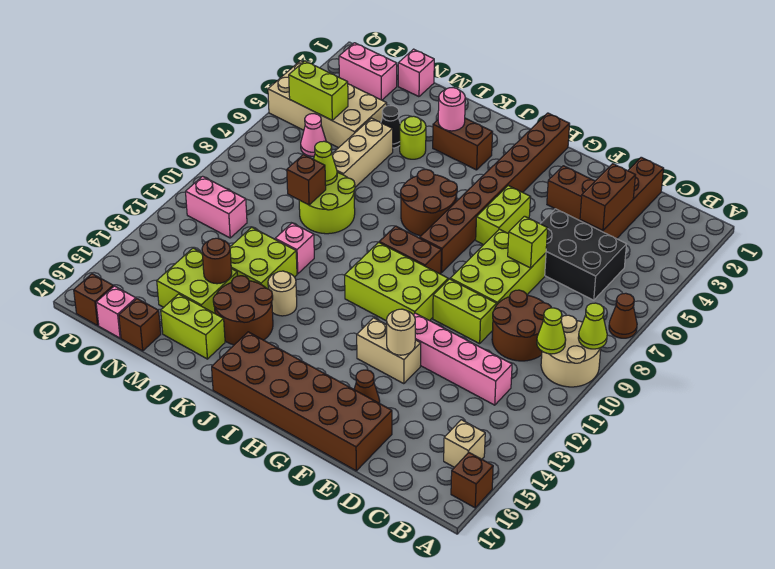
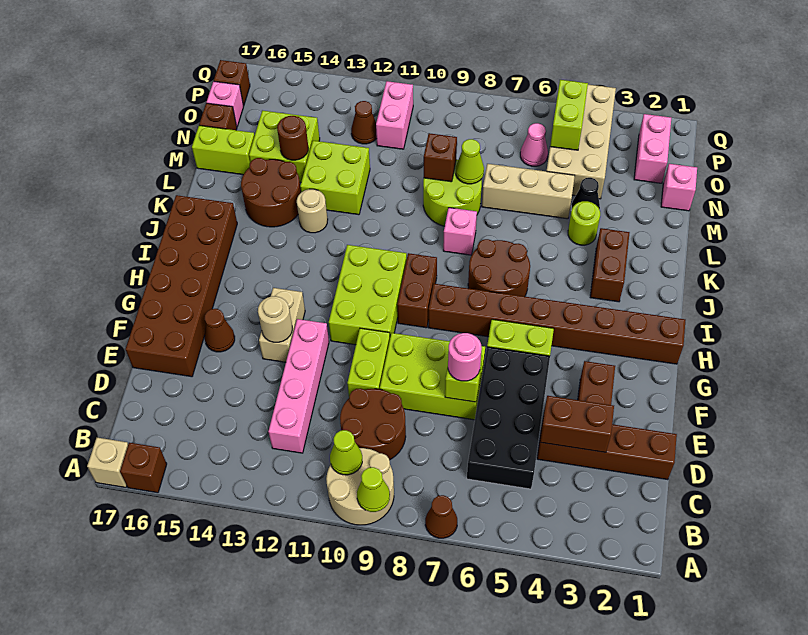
tan 1x1 brick [444,420,485,467] -> tan 1x1 brick moved to [87,438,128,487]
black 2x3 brick [541,209,627,300] -> black 2x4 brick [467,347,550,489]
pink 1x1 round brick [438,88,465,131] -> pink 1x1 round brick moved to [448,333,482,381]
pink 1x1 brick [275,223,314,274] -> pink 1x1 brick moved to [443,208,477,255]
lime 1x2 brick [161,294,225,359] -> lime 1x2 brick turned to [192,125,255,175]
none -> brown 1x1 cone [351,101,377,144]

